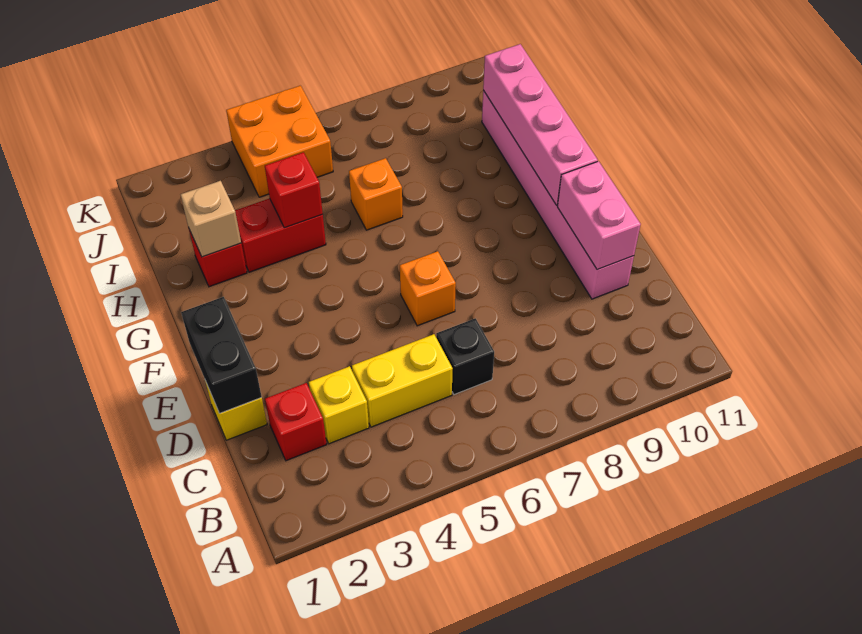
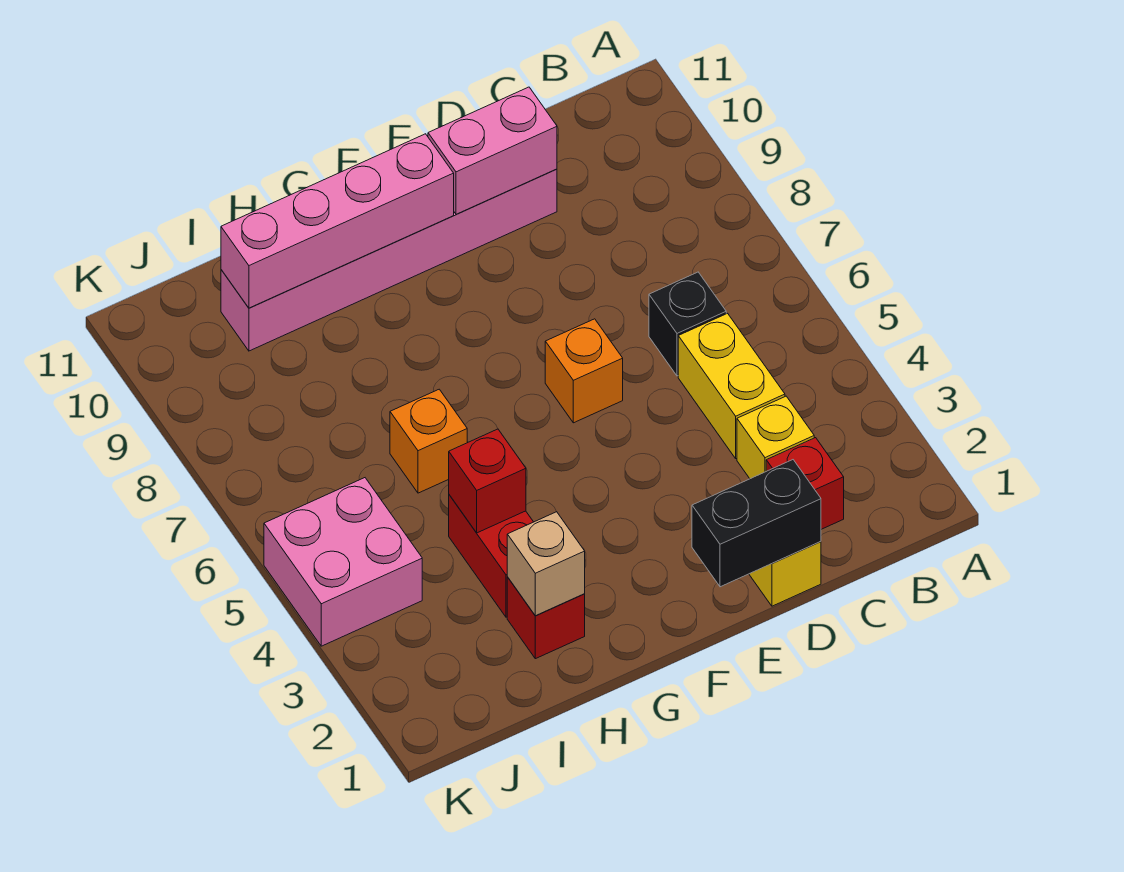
orange 2x2 brick [226,86,333,197] -> pink 2x2 brick [264,478,422,646]

